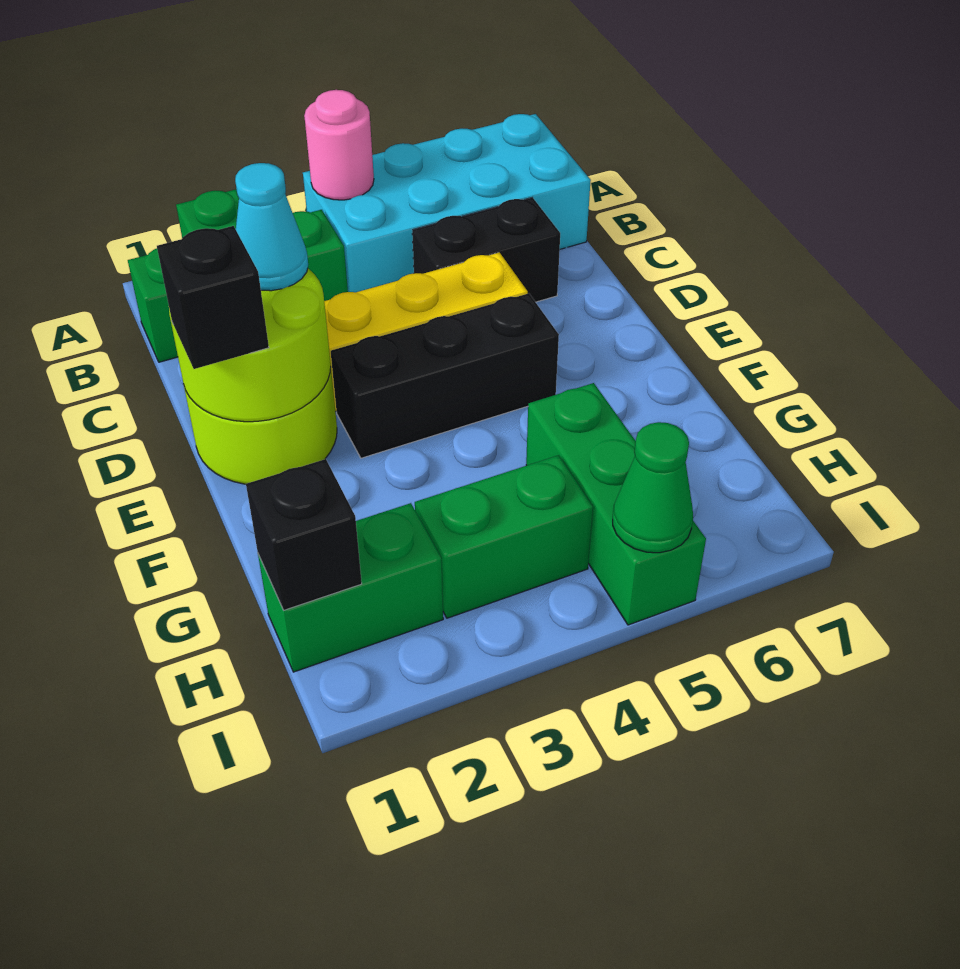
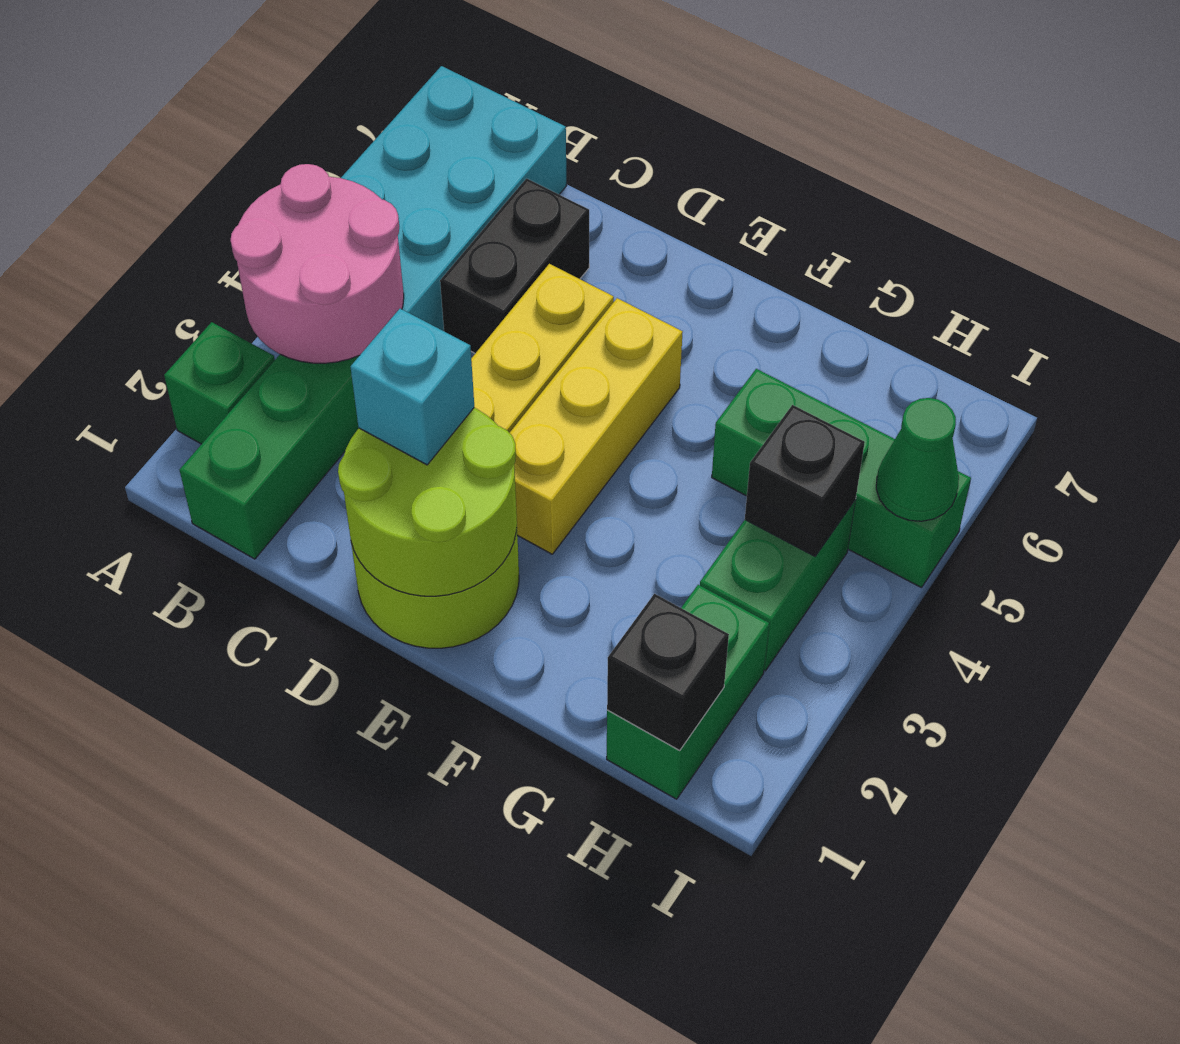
pink 1x1 round brick [304,90,374,200] -> pink 2x2 round brick [230,164,404,363]
cyan 1x1 cone [235,163,308,291] -> cyan 1x1 brick [351,309,474,465]
black 1x1 brick [157,226,269,369] -> black 1x1 brick moved to [745,405,865,556]
black 1x3 brick [331,293,559,458] -> yellow 1x3 brick [510,298,683,554]

